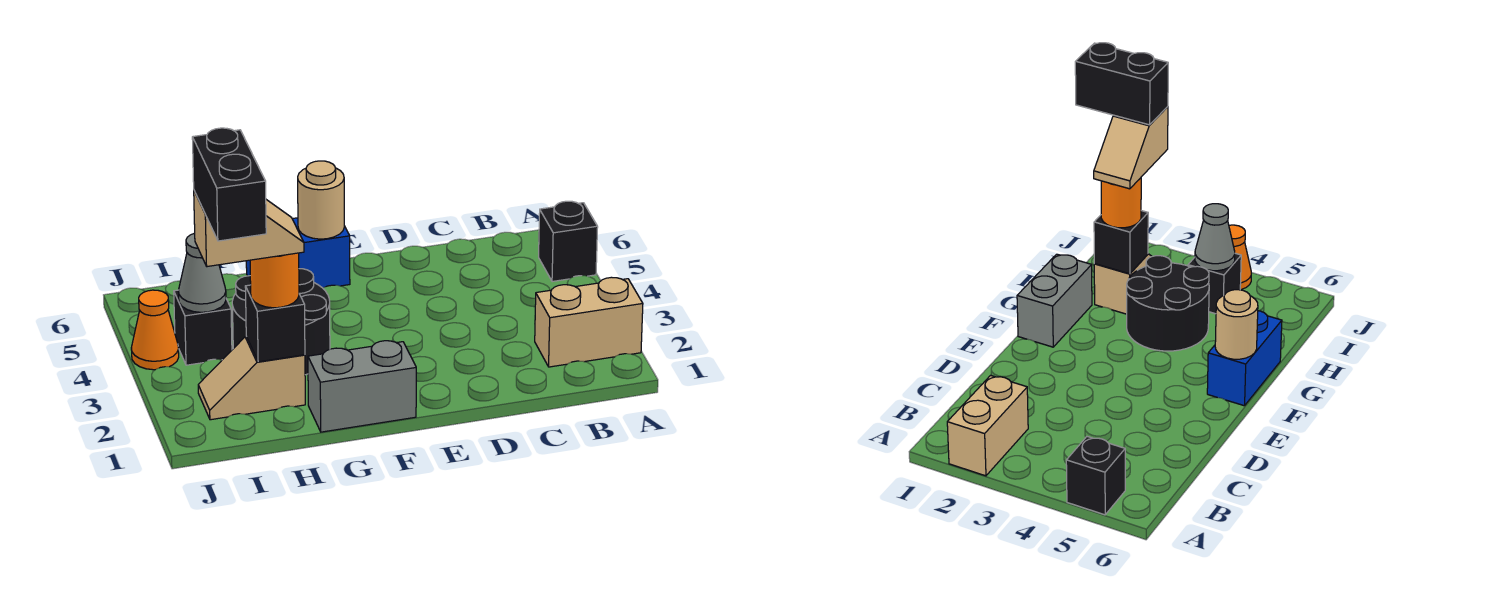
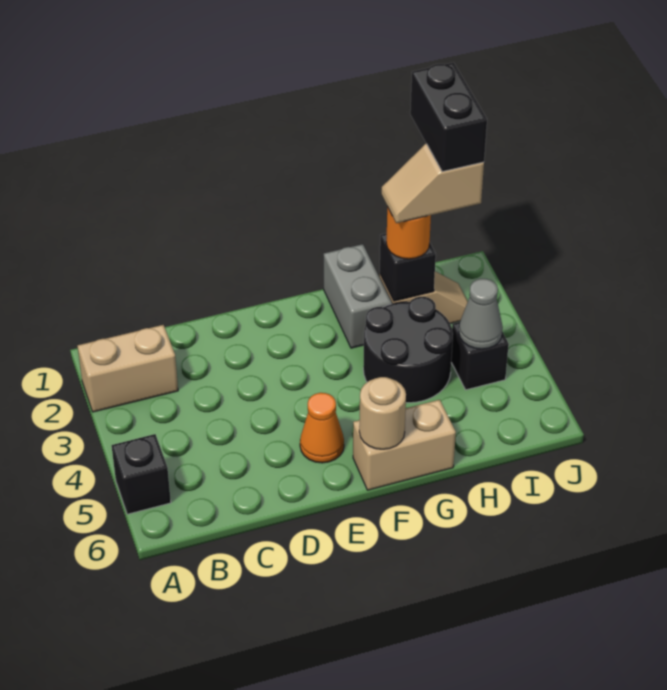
grey 1x2 brick [308,341,416,432] -> grey 1x2 brick turned to [324,244,392,348]
blue 1x2 brick [246,218,350,288] -> tan 1x2 brick [353,400,456,490]
orange 1x1 cone [131,290,179,370] -> orange 1x1 cone moved to [300,393,344,463]

